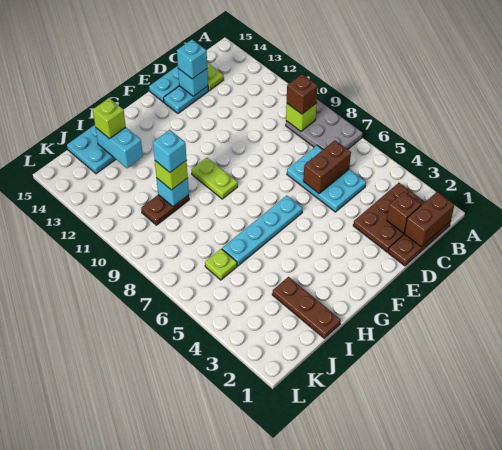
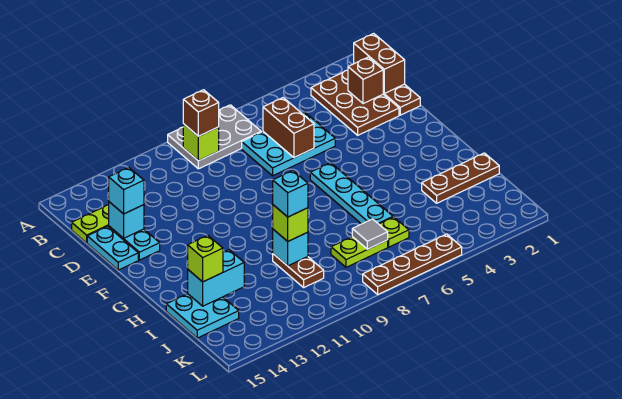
lime 1x2 plate [191,158,238,199] -> lime 1x2 plate moved to [331,237,388,267]
none -> grey 1x1 tile [352,219,388,249]
none -> brown 1x4 plate [363,234,462,294]

